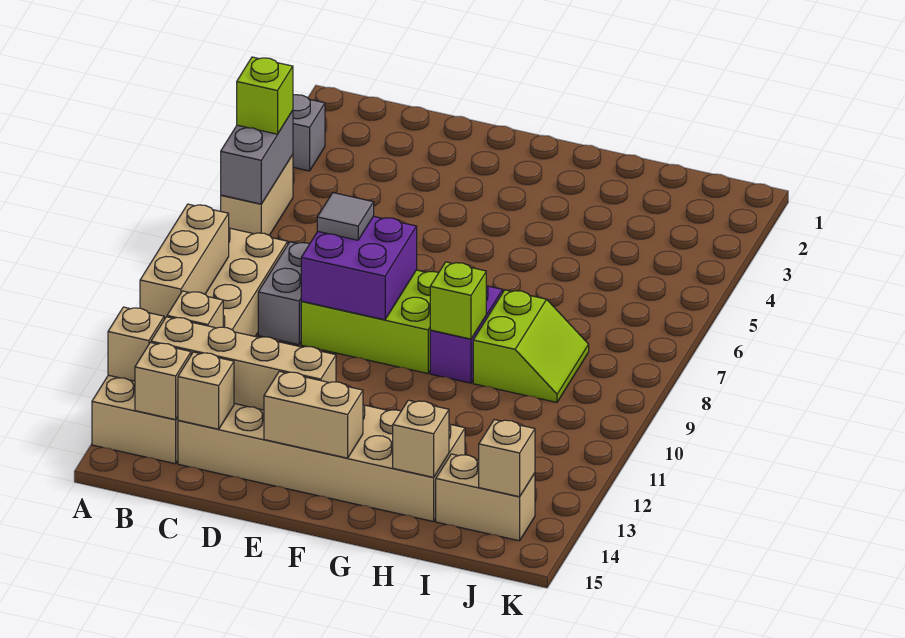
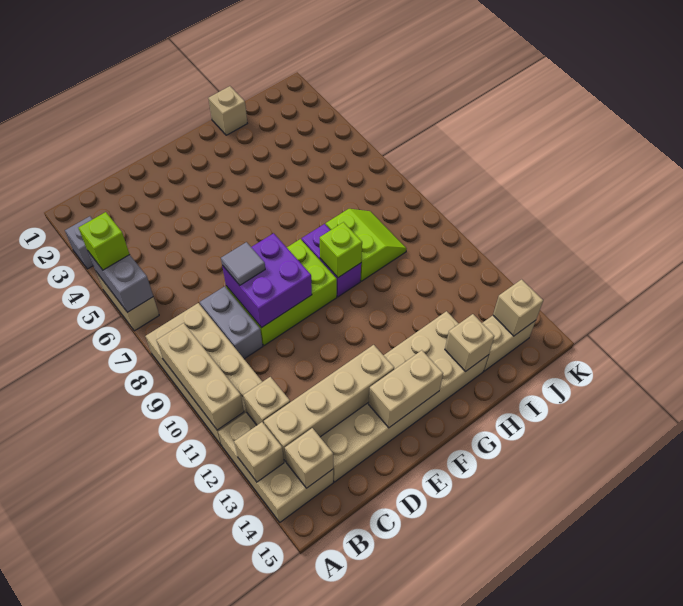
tan 1x1 brick [178,352,234,429] -> tan 1x1 brick moved to [208,86,247,135]

